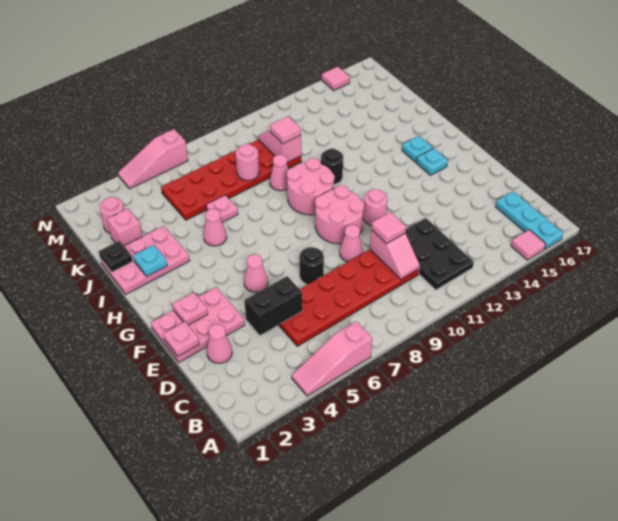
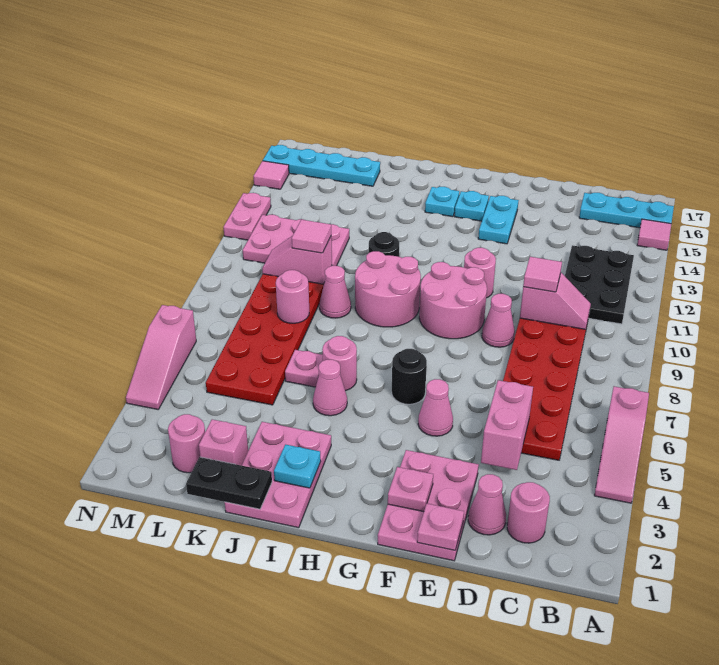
black 2x3 plate [405,218,474,290] -> black 2x3 plate turned to [565,245,634,324]
none -> pink 1x1 round brick [507,482,550,543]
black 1x2 brick [244,276,302,335] -> pink 1x2 brick [481,380,533,470]
black 1x1 round brick [299,247,324,285] -> black 1x1 round brick moved to [392,349,427,404]
none -> cyan 1x2 plate [478,196,519,244]
none -> pink 1x1 round brick [322,336,357,391]
black 1x1 plate [99,241,133,272] -> black 1x2 plate [186,457,272,509]
none -> pink 2x3 plate [243,215,349,266]
none -> cyan 1x4 plate [263,145,380,186]
none -> pink 1x2 plate [224,193,271,240]

